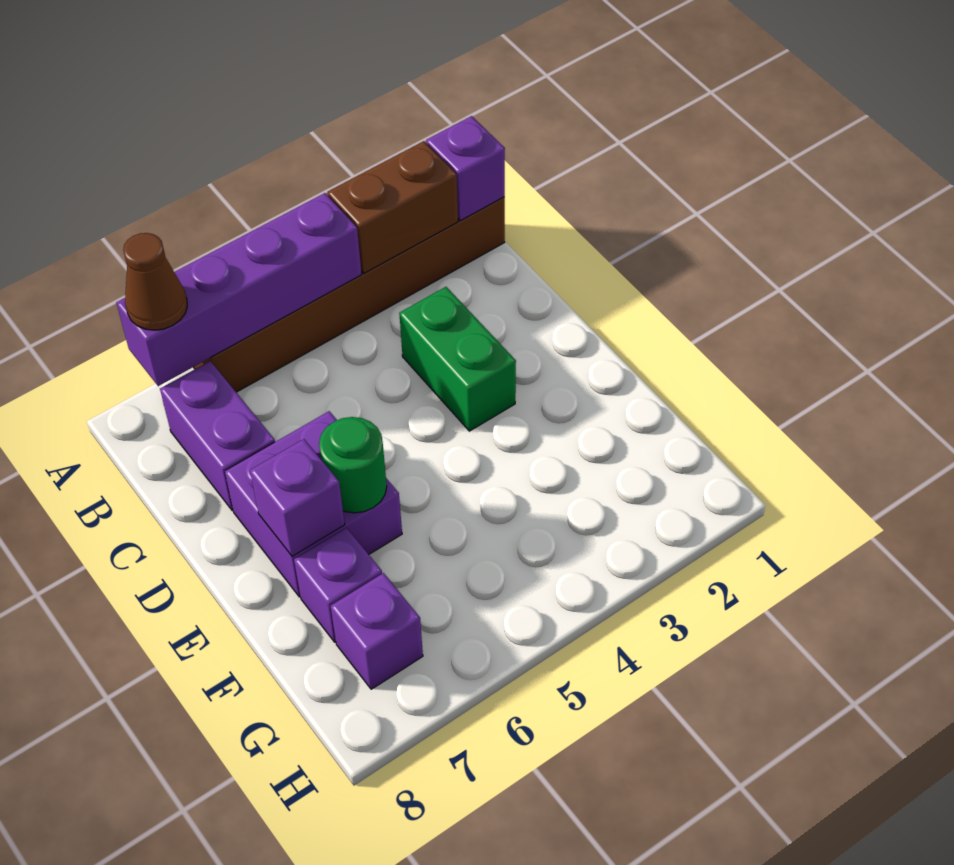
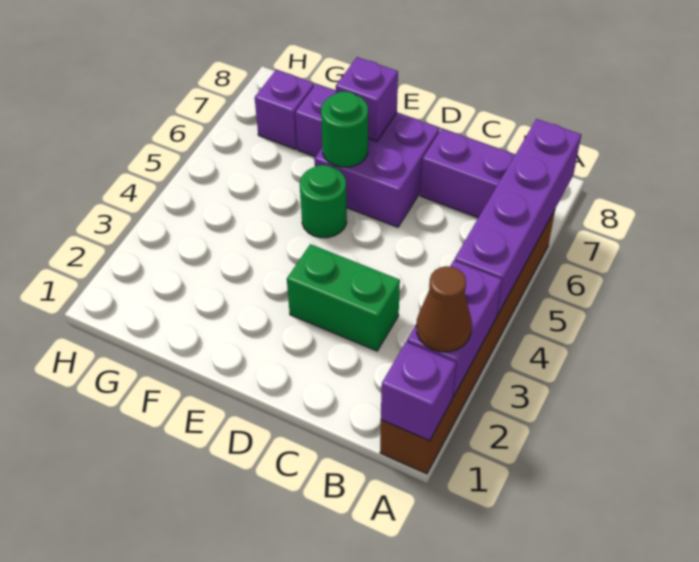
brown 1x2 brick [328,141,458,273] -> purple 1x2 brick [407,261,502,397]
brown 1x1 cone [123,233,187,330] -> brown 1x1 cone moved to [416,266,472,352]
none -> green 1x1 round brick [300,165,347,238]

